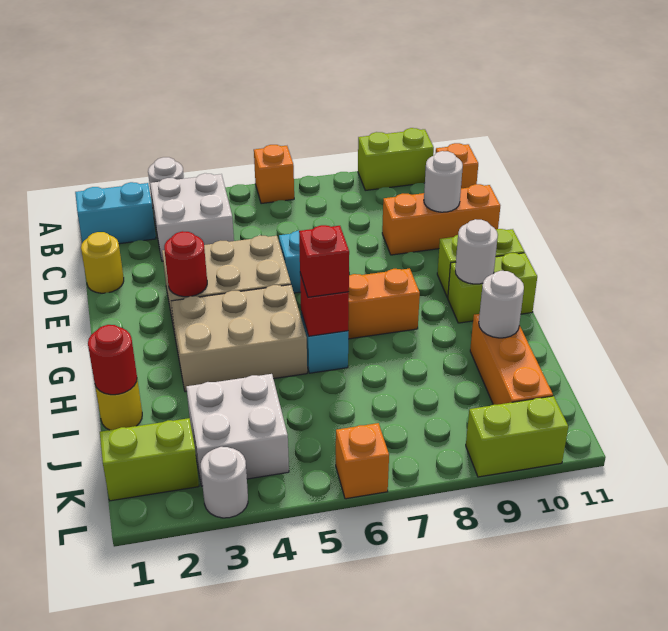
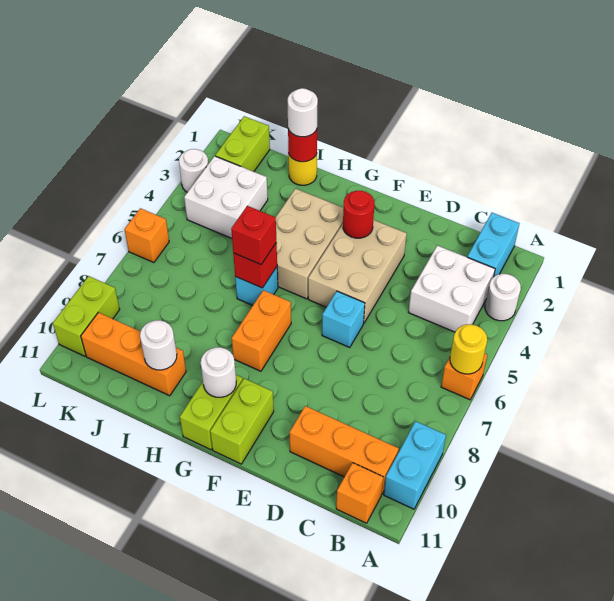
lime 1x2 brick [358,128,434,190] -> cyan 1x2 brick [384,421,446,509]
yellow 1x1 round brick [81,232,124,293] -> yellow 1x1 round brick moved to [450,324,487,374]
orange 1x3 brick [382,184,500,255] -> orange 1x3 brick turned to [290,406,399,493]
white 1x1 round brick [424,151,463,212] -> white 1x1 round brick moved to [288,88,318,137]

